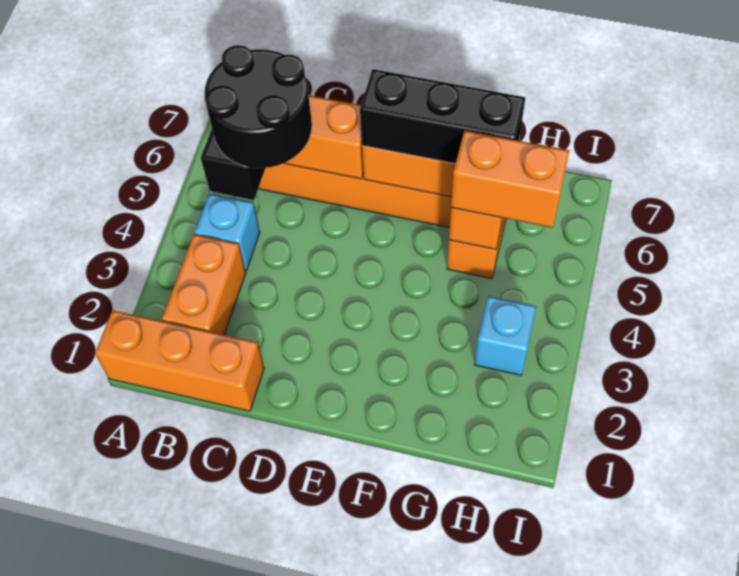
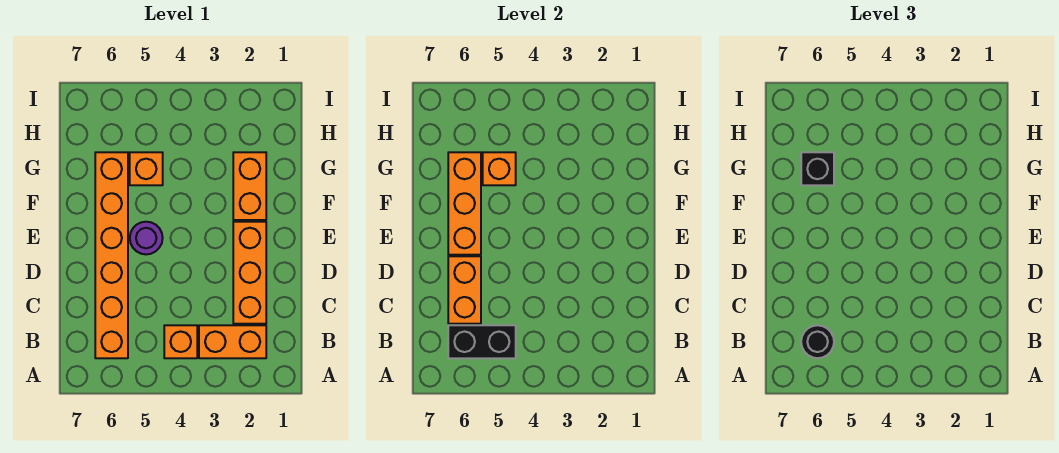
orange 1x3 brick [95,310,264,411] -> orange 1x3 brick moved to [233,222,266,324]
cyan 1x1 brick [195,193,260,271] -> orange 1x1 brick [164,325,197,358]
black 2x2 round brick [204,45,312,168] -> black 1x1 round brick [801,325,834,358]
none -> purple 1x1 round brick [130,222,163,254]
black 1x3 brick [360,69,525,164] -> black 1x1 brick [801,152,834,185]
orange 1x2 brick [451,131,569,228] -> orange 1x2 brick moved to [233,152,266,220]
cyan 1x1 brick [475,296,536,375] -> none

